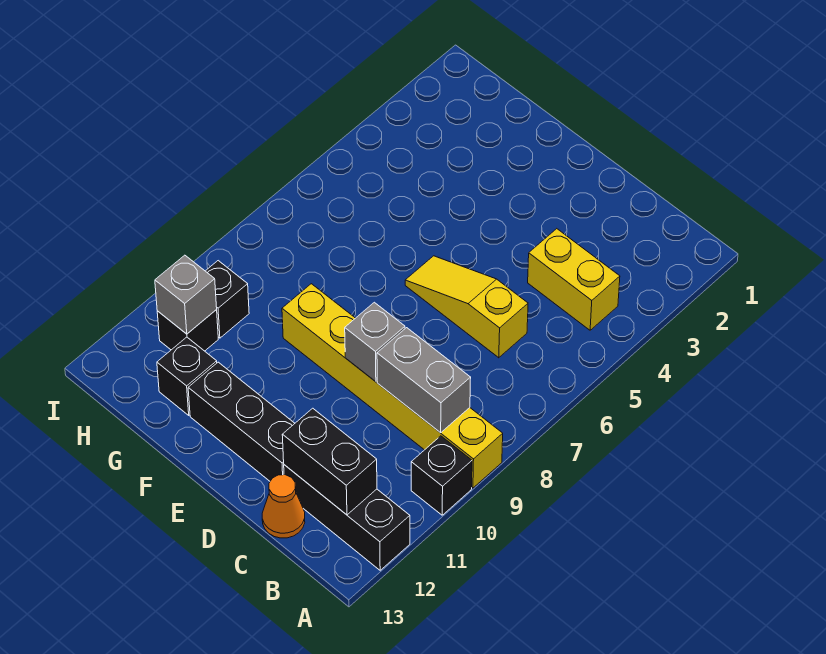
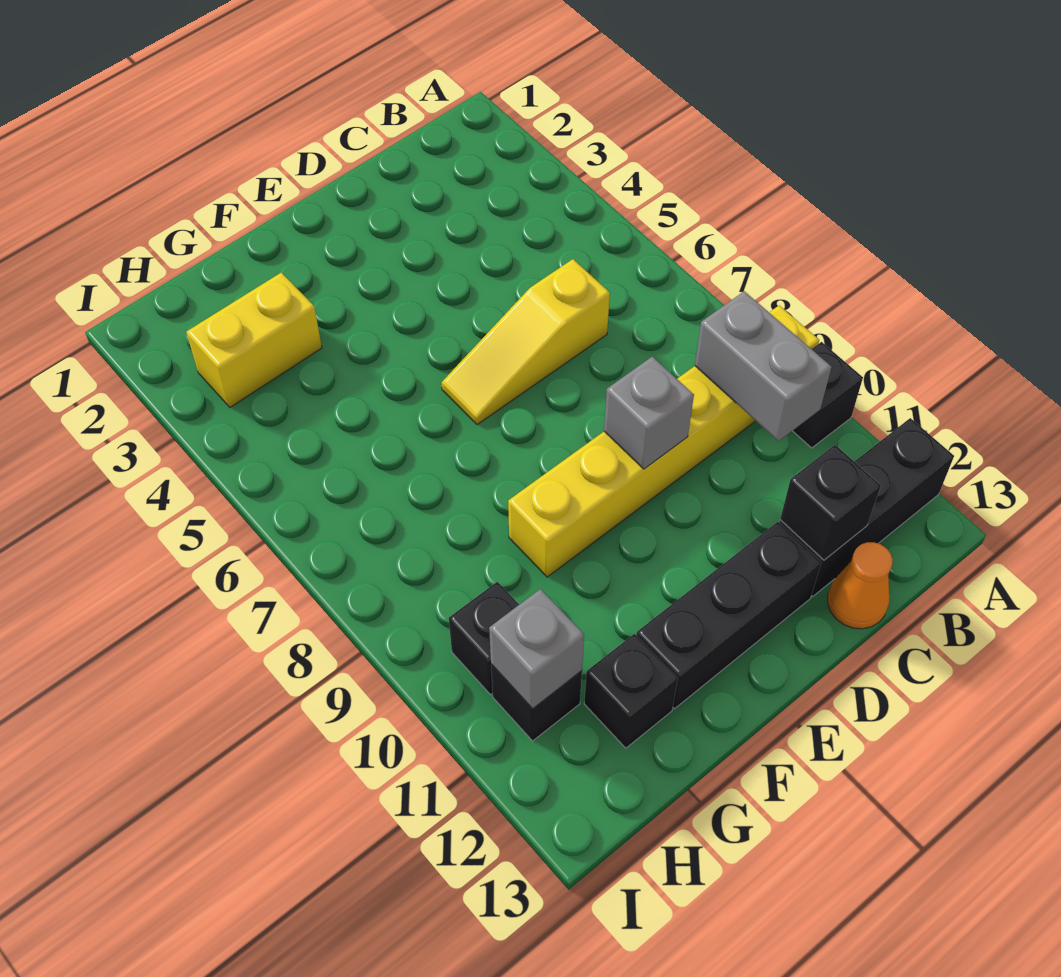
yellow 1x2 brick [528,229,620,330] -> yellow 1x2 brick moved to [186,273,322,407]
grey 1x2 brick [377,328,471,433] -> grey 1x2 brick turned to [695,291,832,441]
black 1x2 brick [282,408,377,515] -> black 1x1 brick [780,445,881,560]

